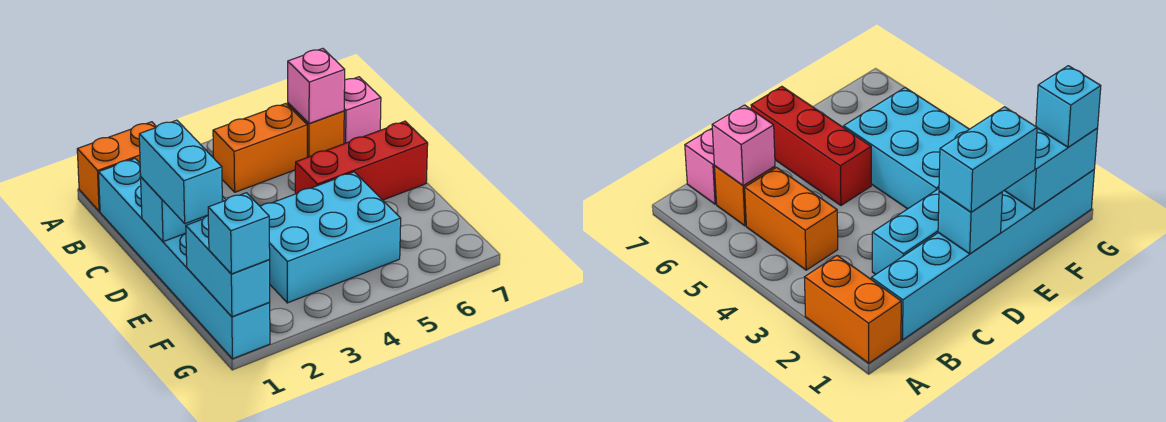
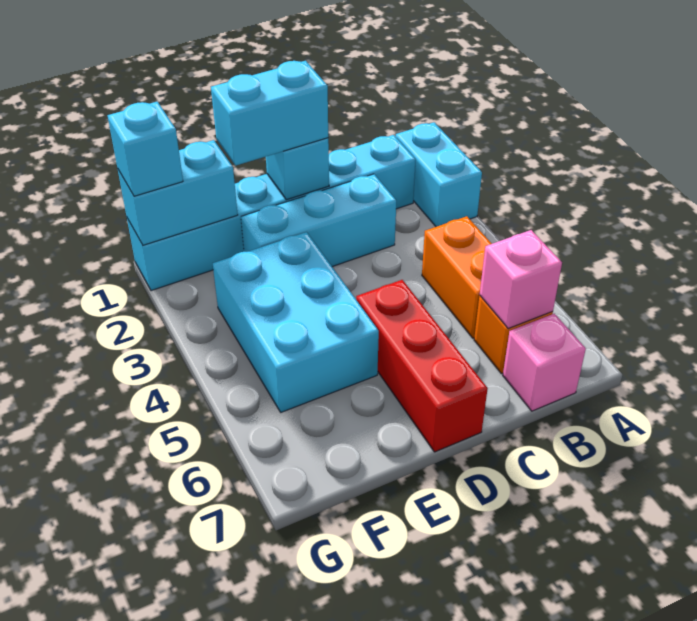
orange 1x2 brick [77,122,156,211] -> cyan 1x2 brick [395,122,482,227]

